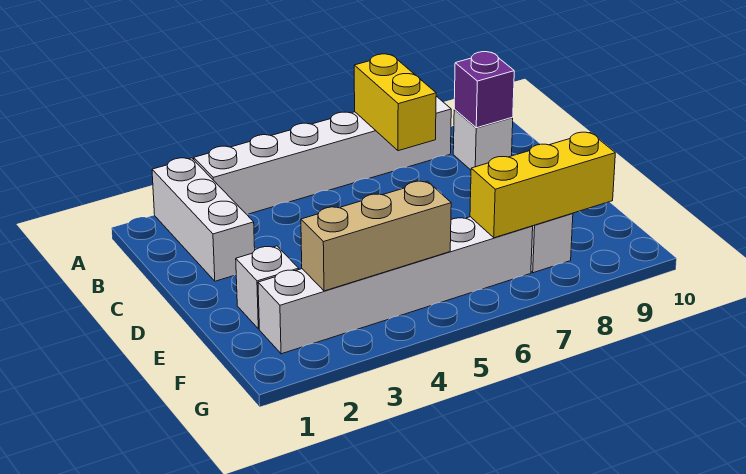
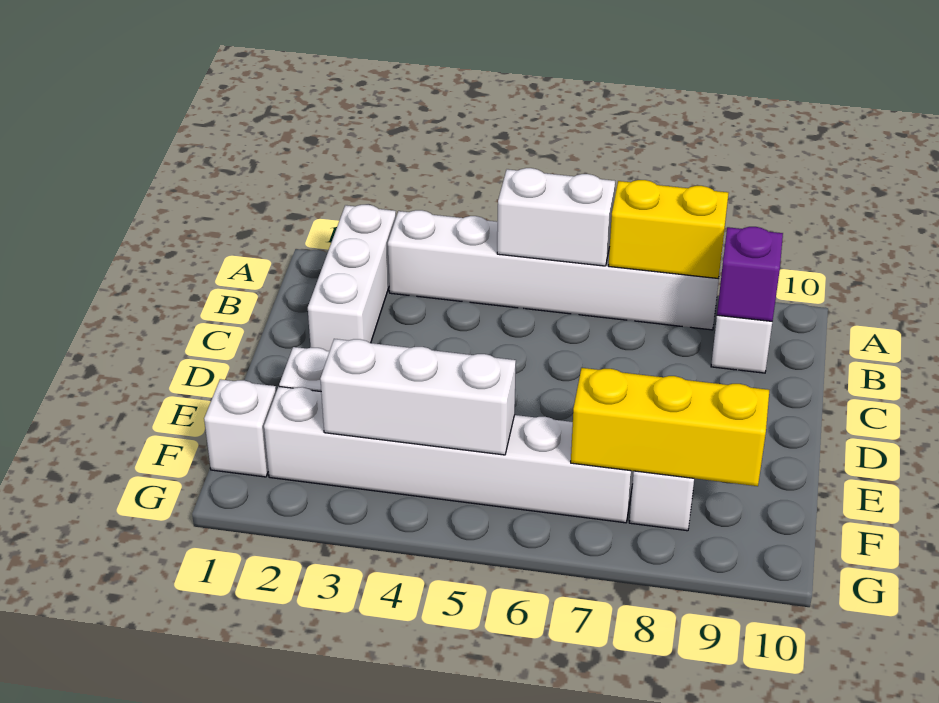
none -> white 1x2 brick [497,168,615,266]
yellow 1x2 brick [354,54,436,151] -> yellow 1x2 brick turned to [608,180,729,279]
none -> white 1x1 brick [204,379,276,477]
tan 1x3 brick [301,181,451,291] -> white 1x3 brick [320,339,516,455]

